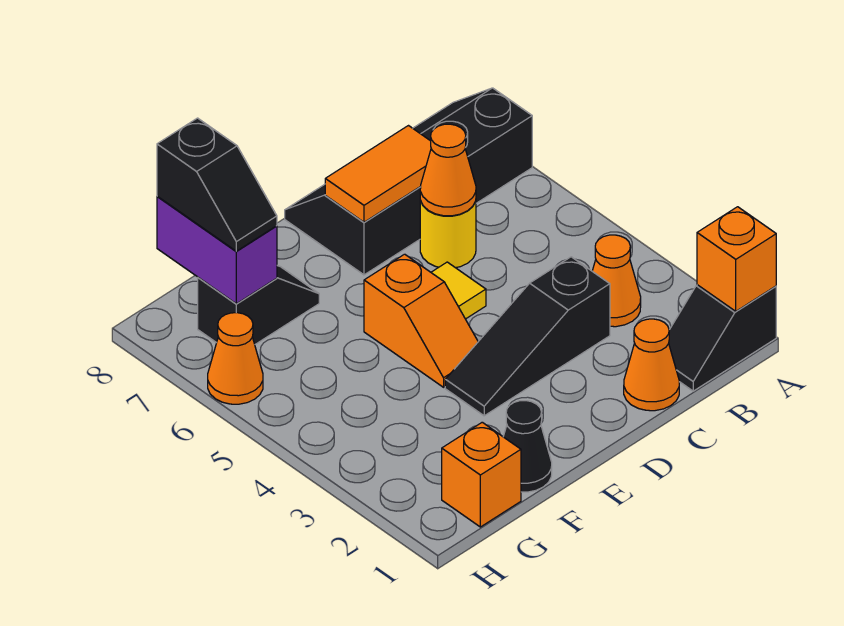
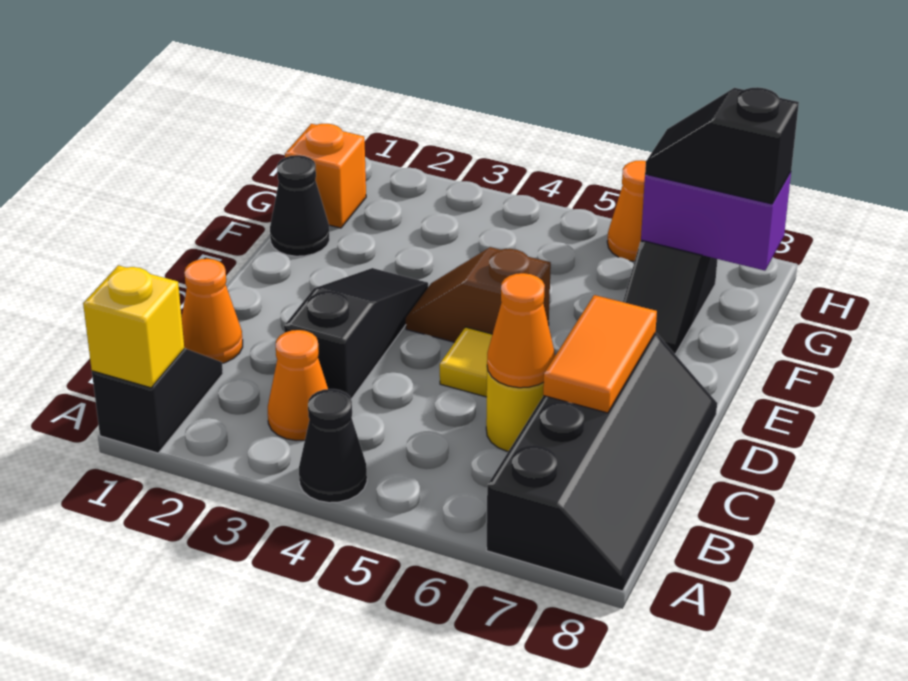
orange 1x1 brick [697,207,776,311] -> yellow 1x1 brick [83,265,184,388]
none -> black 1x1 cone [299,389,367,503]
orange 1x2 slope [364,254,478,387] -> brown 1x2 slope [406,247,551,342]

